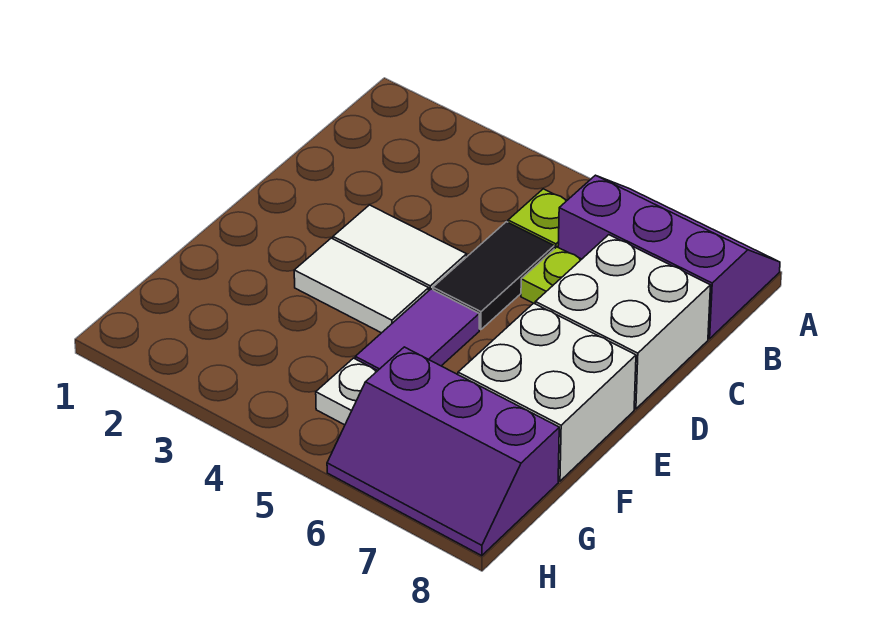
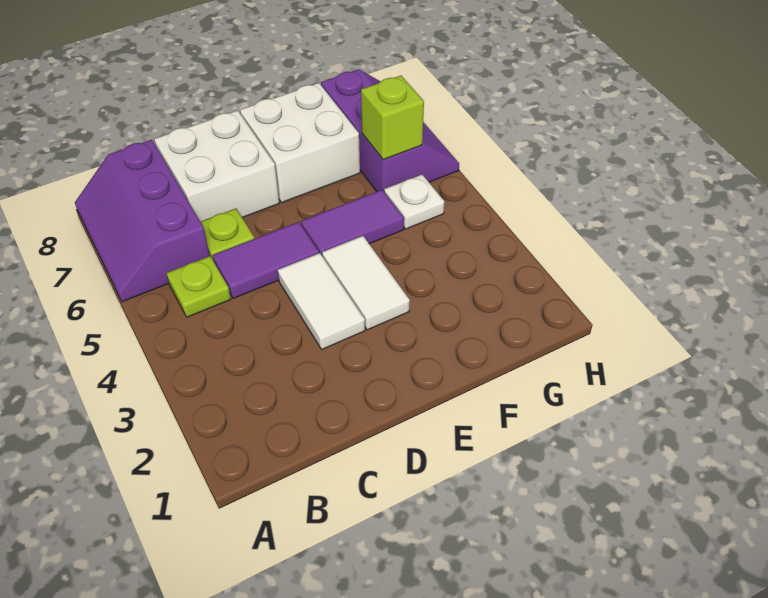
black 1x2 tile [433,222,554,330] -> purple 1x2 tile [213,222,319,299]
none -> lime 1x1 brick [361,76,424,160]

